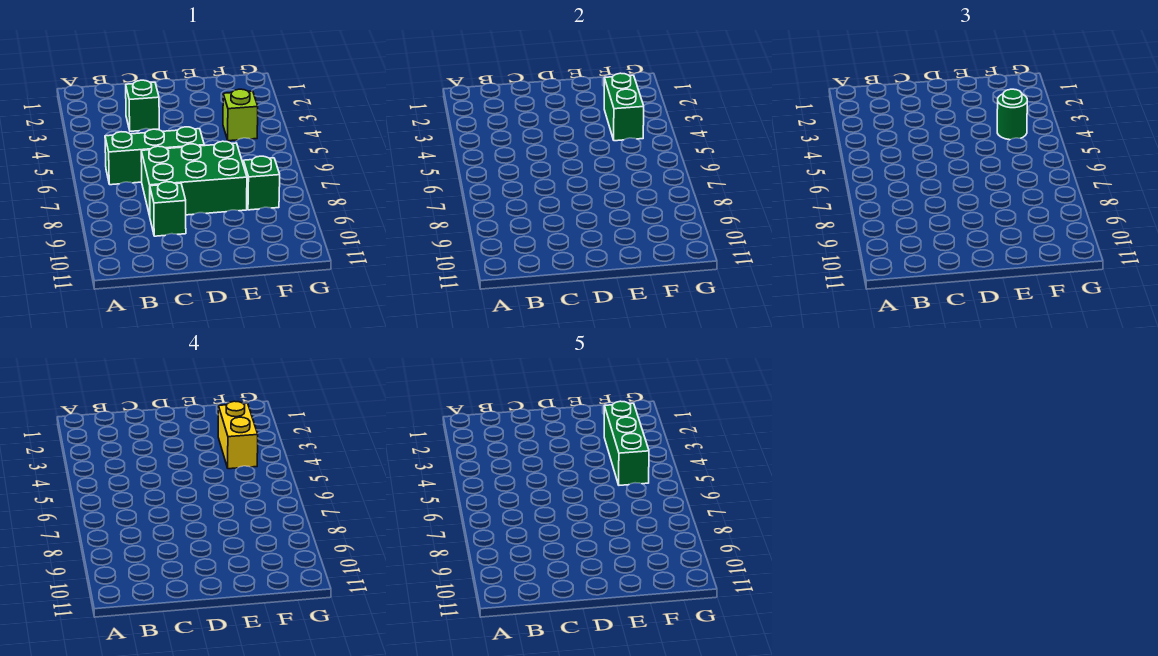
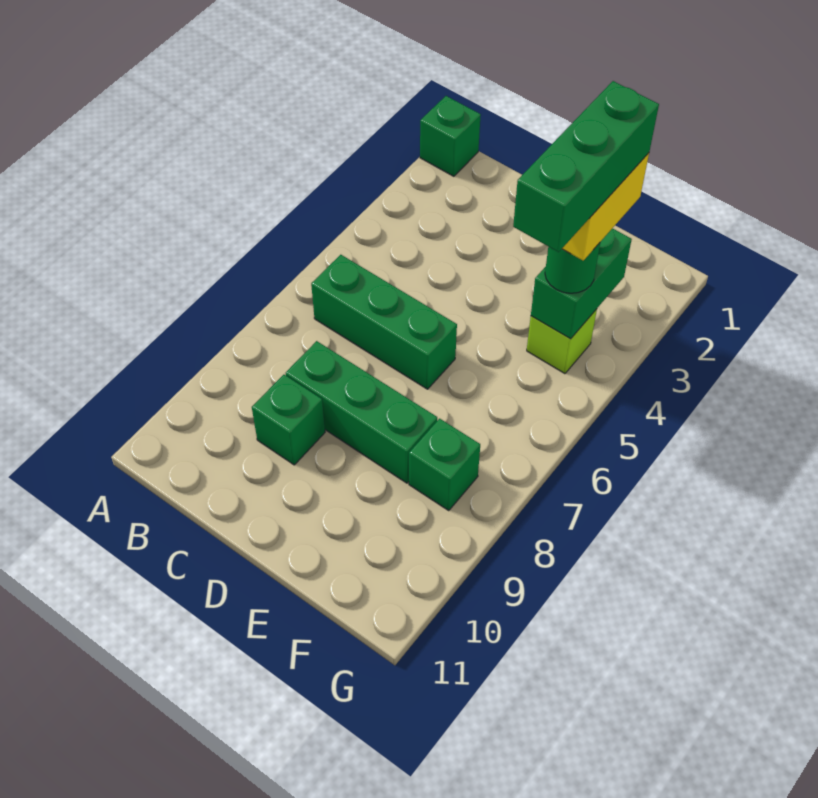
green 1x1 brick [126,80,159,131] -> green 1x1 brick moved to [420,96,481,176]
green 2x3 brick [141,141,247,216] -> green 1x3 brick [286,341,437,483]

